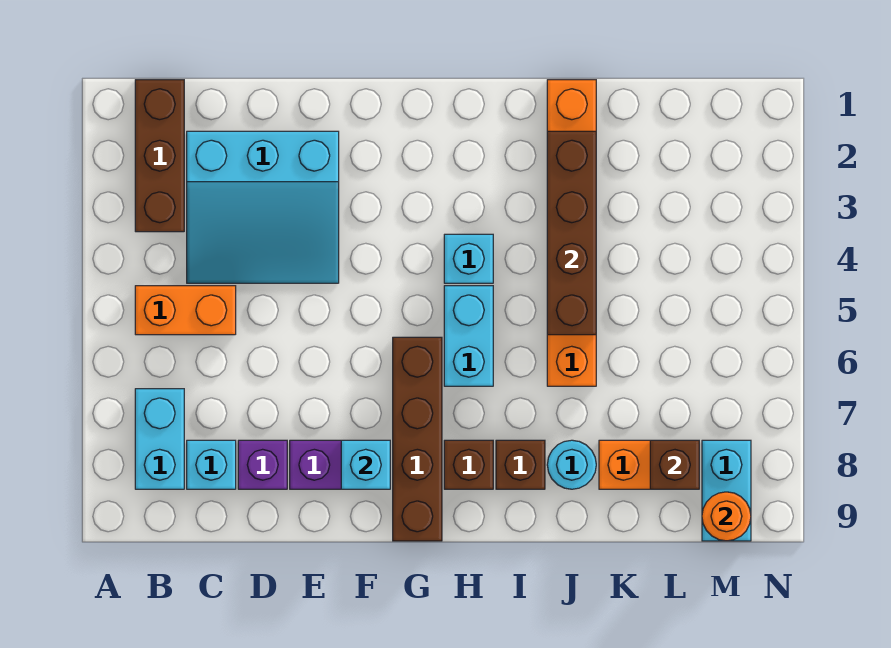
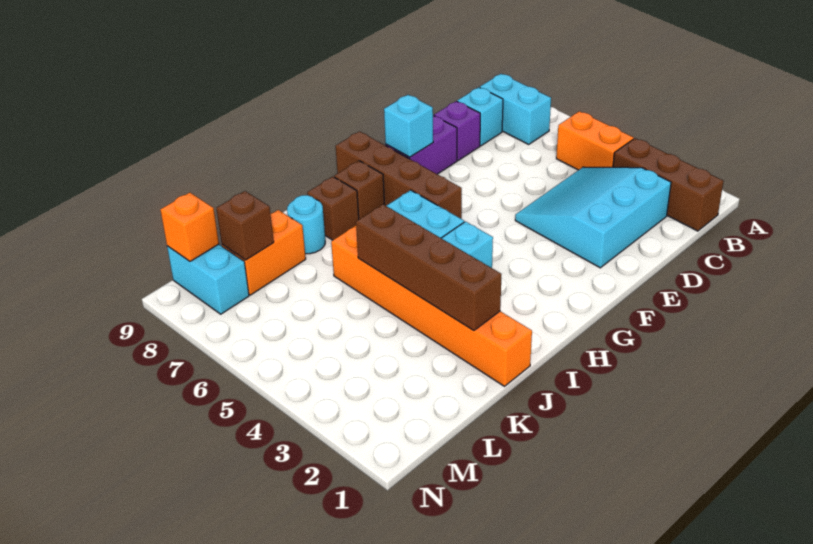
orange 1x2 brick [135,286,236,335] -> orange 1x2 brick turned to [556,111,634,170]
orange 1x1 round brick [702,492,751,541] -> orange 1x1 brick [161,193,219,261]

